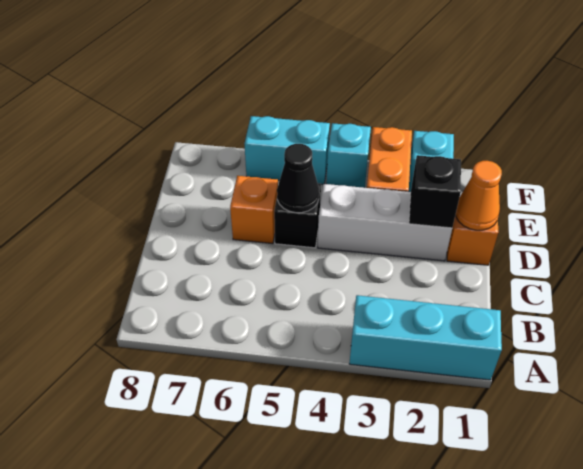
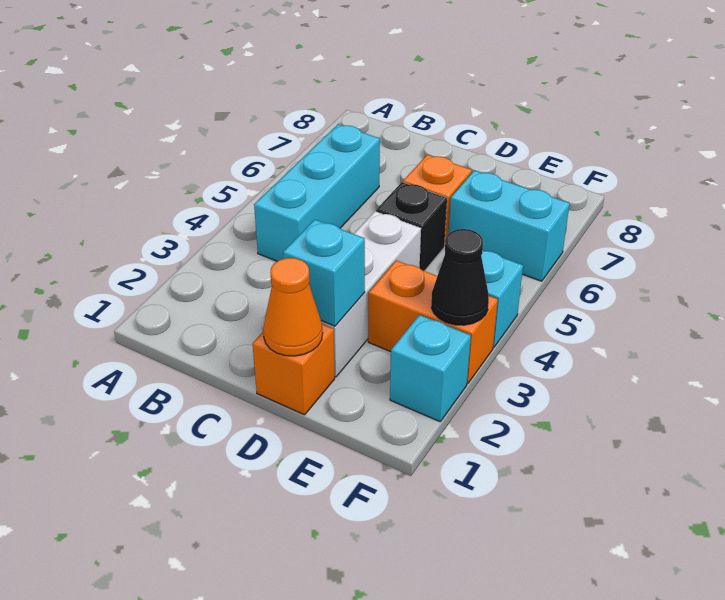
cyan 1x3 brick [349,295,502,380] -> cyan 1x3 brick moved to [254,124,380,261]
black 1x1 brick [409,155,461,228] -> cyan 1x1 brick [283,220,365,326]
black 1x1 cone [277,144,319,213] -> black 1x1 cone moved to [431,229,489,325]
cyan 1x2 brick [245,116,330,184] -> cyan 1x2 brick turned to [449,171,570,281]

